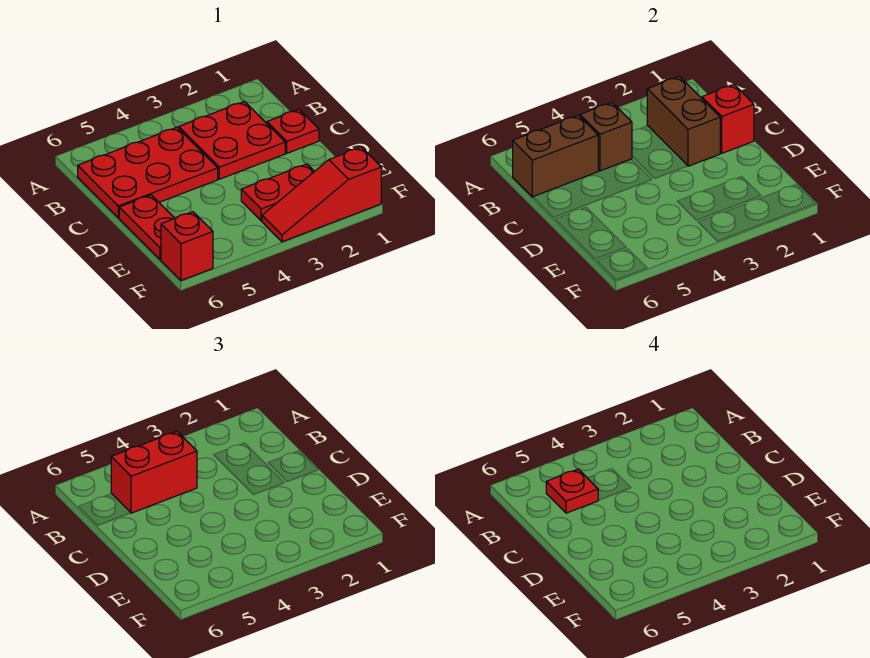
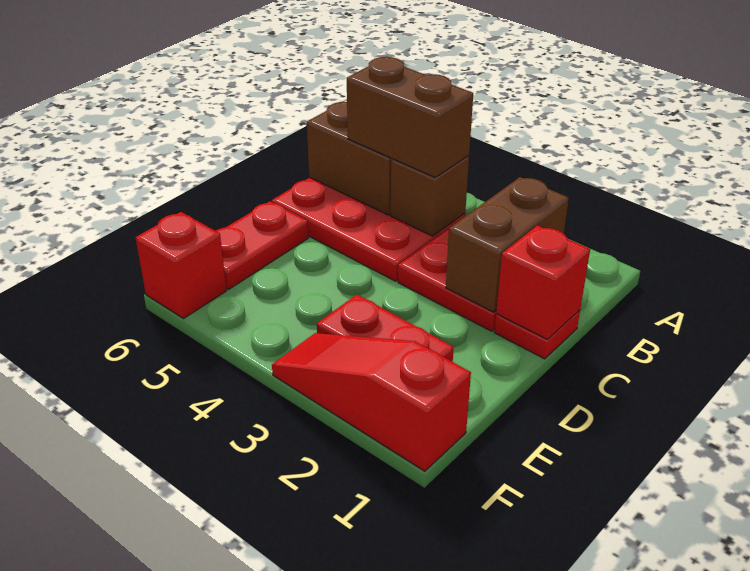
red 1x2 brick [111,431,197,513] -> brown 1x2 brick [347,57,473,177]
red 1x1 plate [546,469,598,513] -> none

